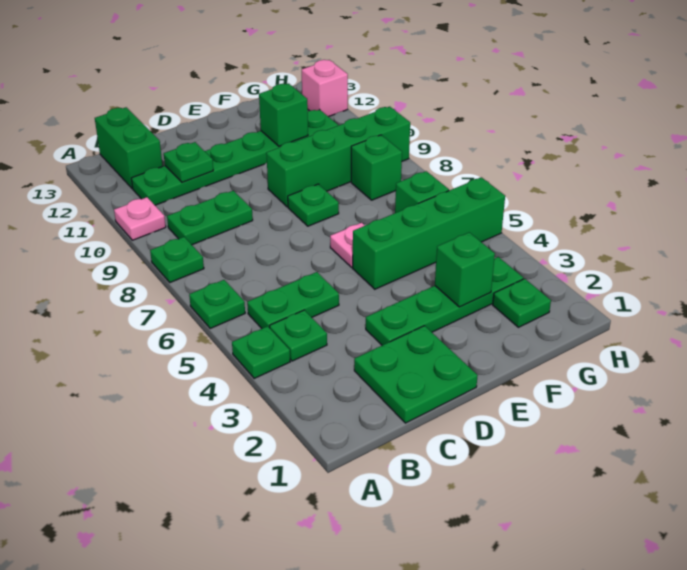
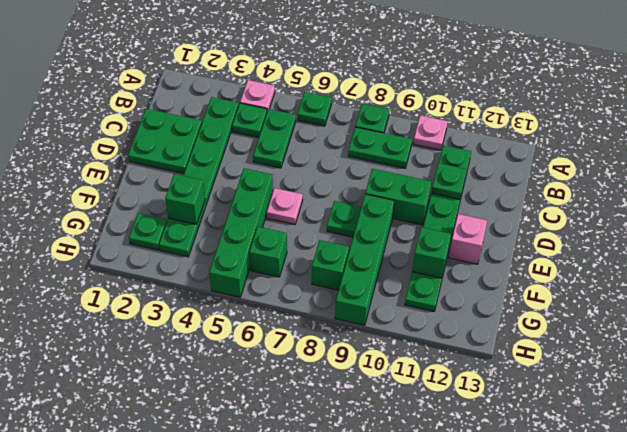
green 1x1 plate [232,326,290,378] -> pink 1x1 plate [240,80,275,111]
green 1x2 plate [167,191,253,245] -> green 1x2 plate turned to [348,127,412,168]
green 1x2 brick [95,107,163,189] -> green 1x2 brick moved to [365,169,431,225]
green 1x4 plate [366,257,523,345] -> green 1x6 plate [159,97,239,257]
pink 1x1 brick [302,60,348,117] -> pink 1x1 brick moved to [449,214,487,264]

